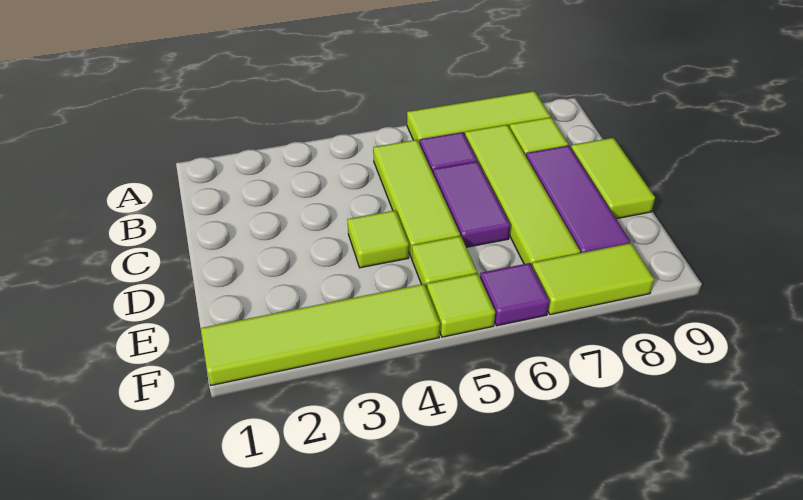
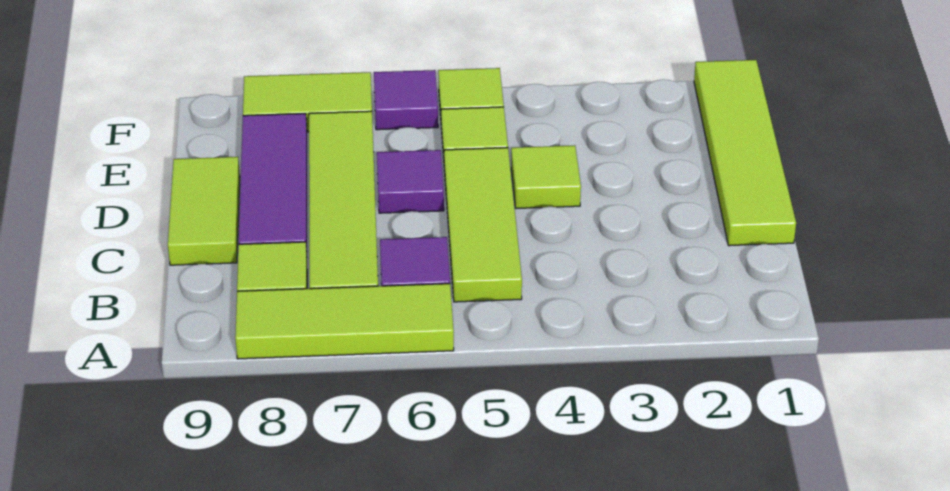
purple 1x2 tile [433,161,510,247] -> purple 1x1 tile [377,150,444,213]
lime 1x4 tile [201,284,440,385] -> lime 1x4 tile turned to [694,60,796,246]

